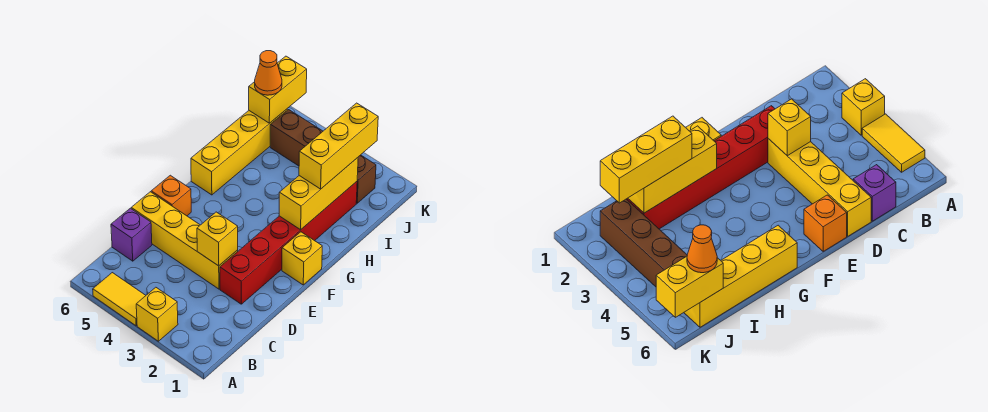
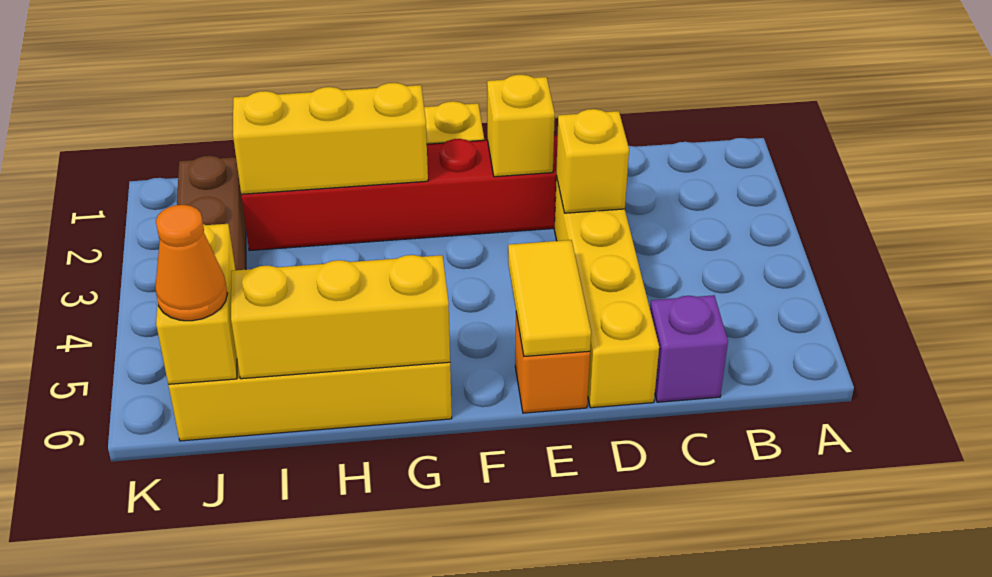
yellow 1x1 brick [136,287,178,341] -> yellow 1x1 brick moved to [487,75,555,177]
yellow 1x2 tile [93,273,146,326] -> yellow 1x2 tile moved to [508,240,591,356]
yellow 1x3 brick [299,103,378,189] -> yellow 1x3 brick moved to [231,255,450,379]
yellow 1x2 brick [249,56,307,123] -> yellow 1x2 brick turned to [156,224,237,384]

